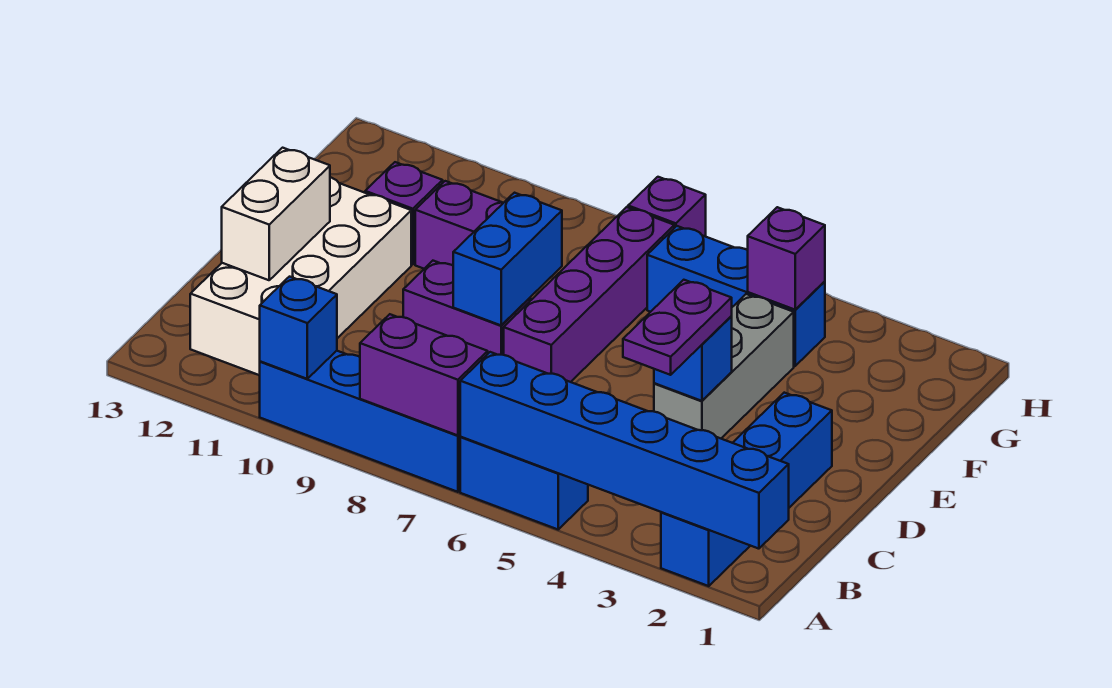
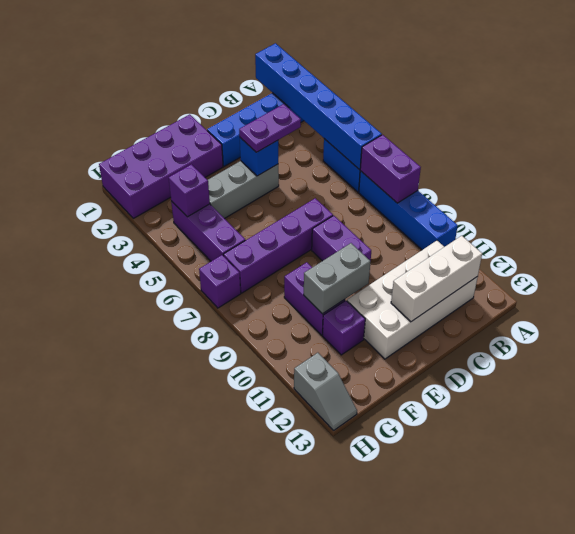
blue 1x1 brick [260,277,337,379] -> none
white 1x2 brick [222,148,330,280] -> white 1x3 brick [391,236,482,322]
blue 1x2 brick [453,193,562,325] -> none
none -> purple 2x4 brick [99,114,223,218]
none -> grey 1x2 brick [304,243,370,314]
blue 1x3 brick [647,226,825,366] -> purple 1x3 brick [171,201,245,261]
none -> grey 1x2 slope [294,353,357,430]

